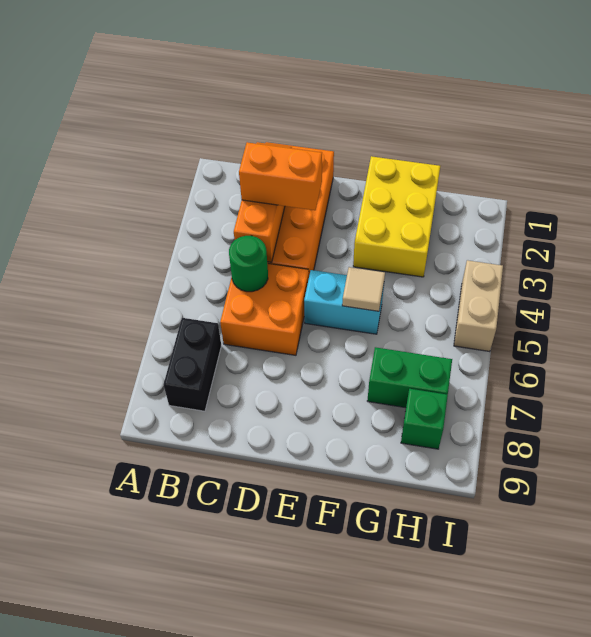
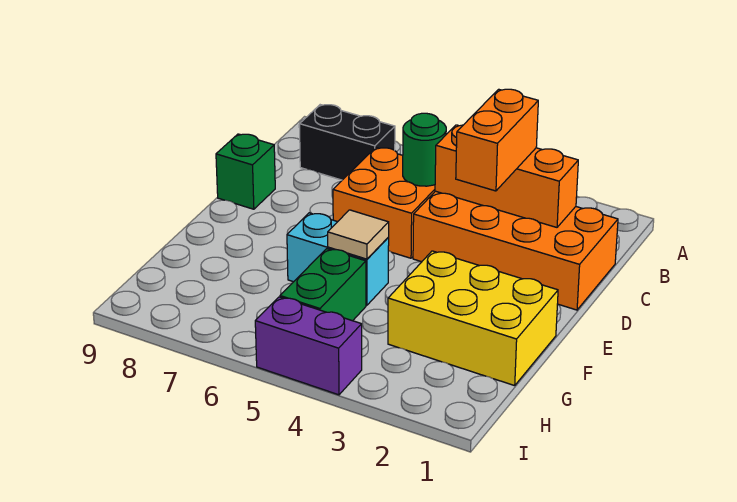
cyan 1x2 brick [304,270,384,334] -> cyan 1x2 brick turned to [287,213,389,305]
green 1x2 brick [367,347,452,408] -> green 1x2 brick moved to [280,249,366,321]
green 1x1 brick [401,389,448,449] -> green 1x1 brick moved to [216,134,275,209]
tan 1x2 brick [454,260,503,352] -> purple 1x2 brick [255,297,362,395]

